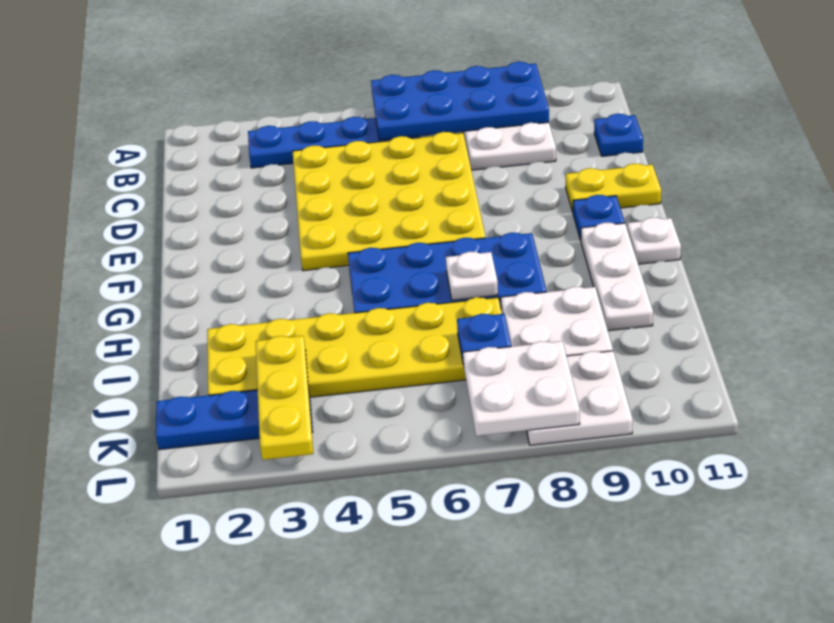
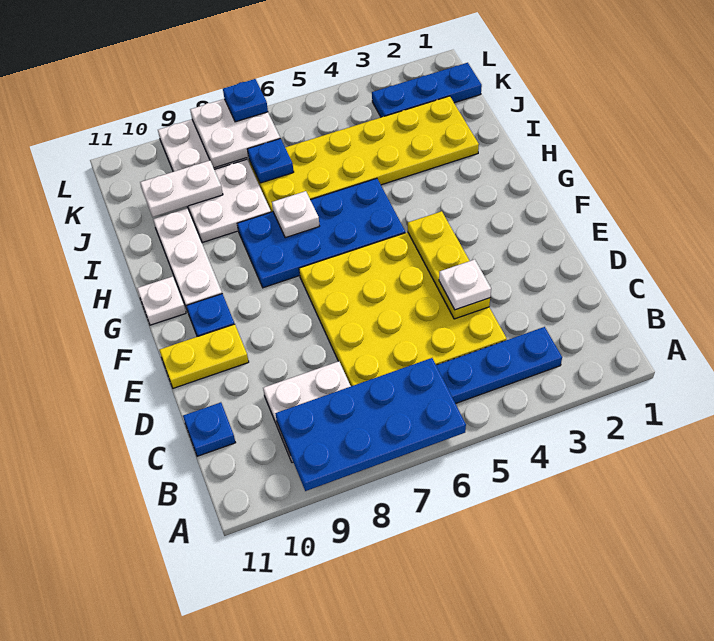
none -> white 1x1 plate [439,259,491,310]
yellow 1x3 plate [256,336,313,460] -> yellow 1x3 plate moved to [408,211,490,319]
none -> white 1x2 plate [140,161,223,217]
none -> blue 1x1 plate [223,79,268,122]

